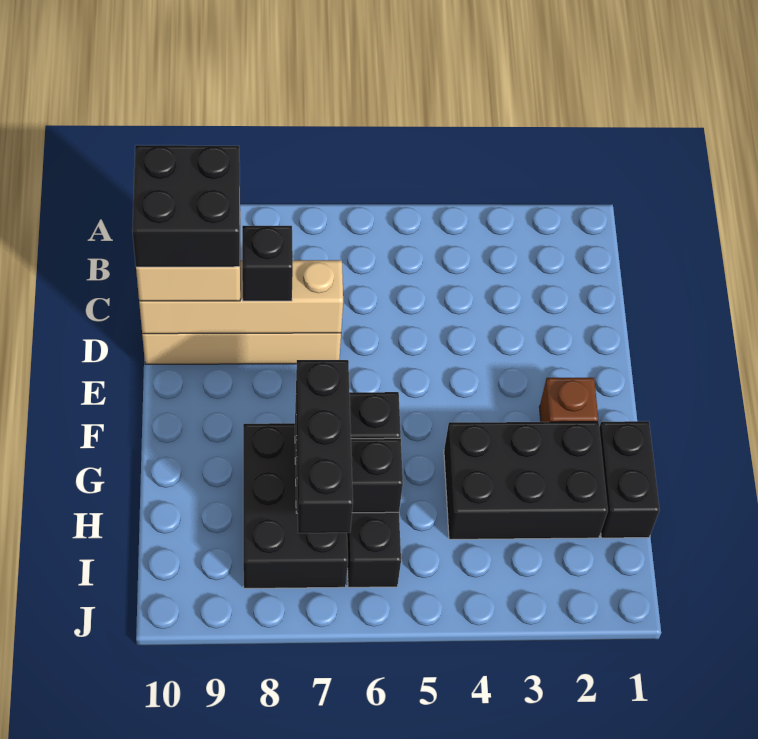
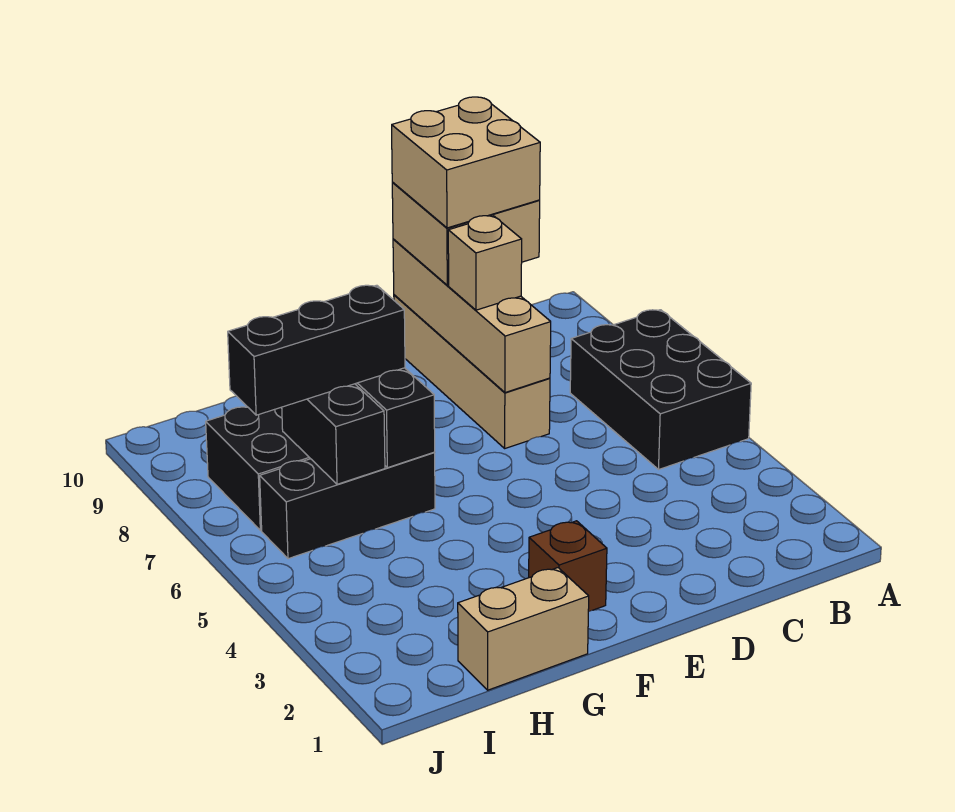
black 2x2 brick [132,145,240,267] -> tan 2x2 brick [392,97,540,228]
black 1x1 brick [242,226,293,301] -> tan 1x1 brick [448,216,522,310]
black 1x2 brick [599,421,660,538] -> tan 1x2 brick [458,568,589,690]
black 2x3 brick [444,422,608,539] -> black 2x3 brick moved to [570,310,751,469]

